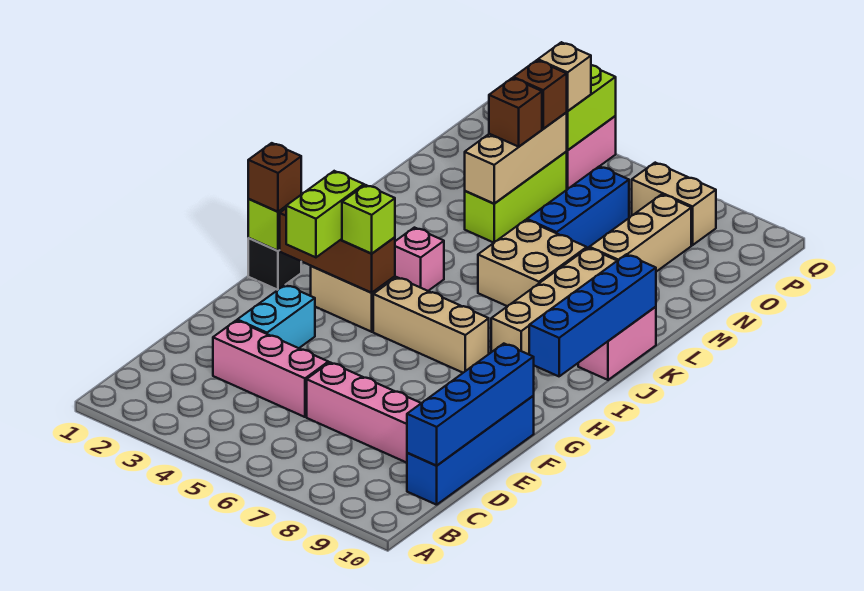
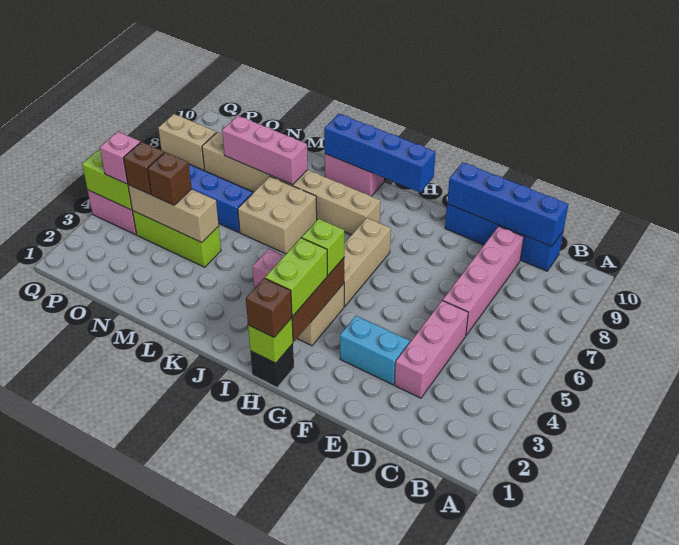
lime 1x2 brick [286,171,364,257] -> lime 1x2 brick turned to [265,238,327,316]
none -> pink 1x3 brick [222,115,308,185]
tan 1x1 brick [538,42,591,111] -> pink 1x1 brick [100,132,140,184]
tan 1x2 brick [632,163,716,245] -> tan 1x2 brick turned to [158,114,216,170]

